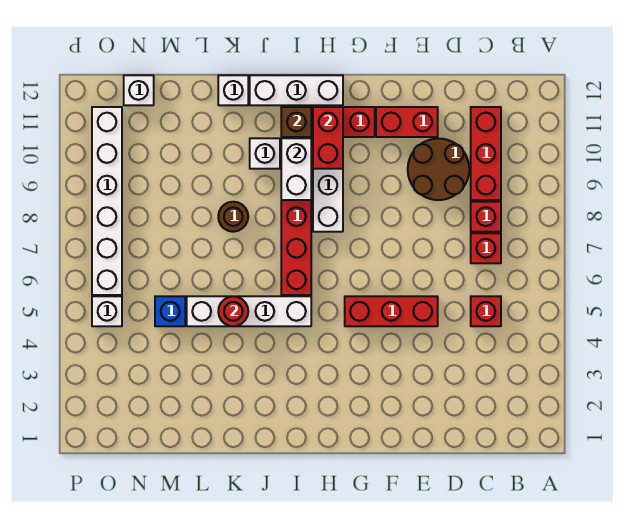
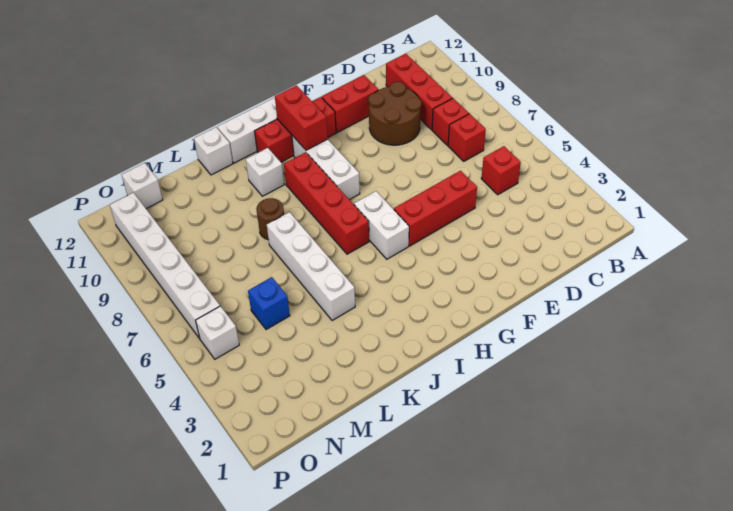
white 1x4 brick [187,296,311,326] -> white 1x4 brick turned to [267,212,355,321]
white 1x2 brick [281,138,311,200] -> white 1x2 brick moved to [354,191,409,259]
brown 1x1 brick [281,107,311,137] -> none
red 1x1 round brick [218,296,248,326] -> none

